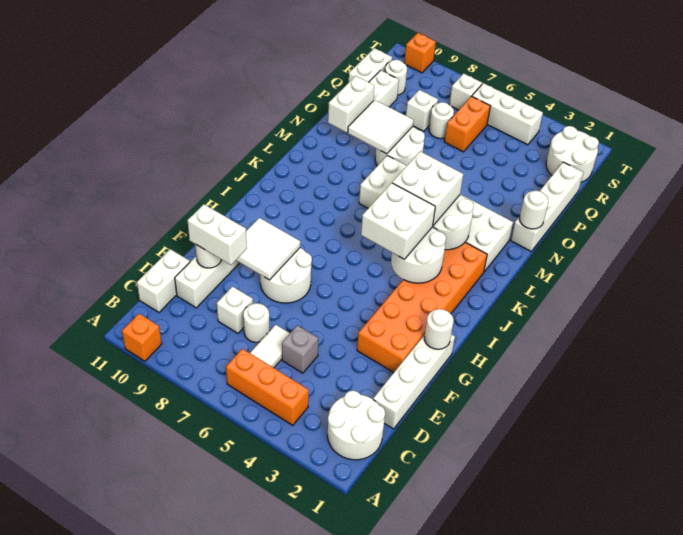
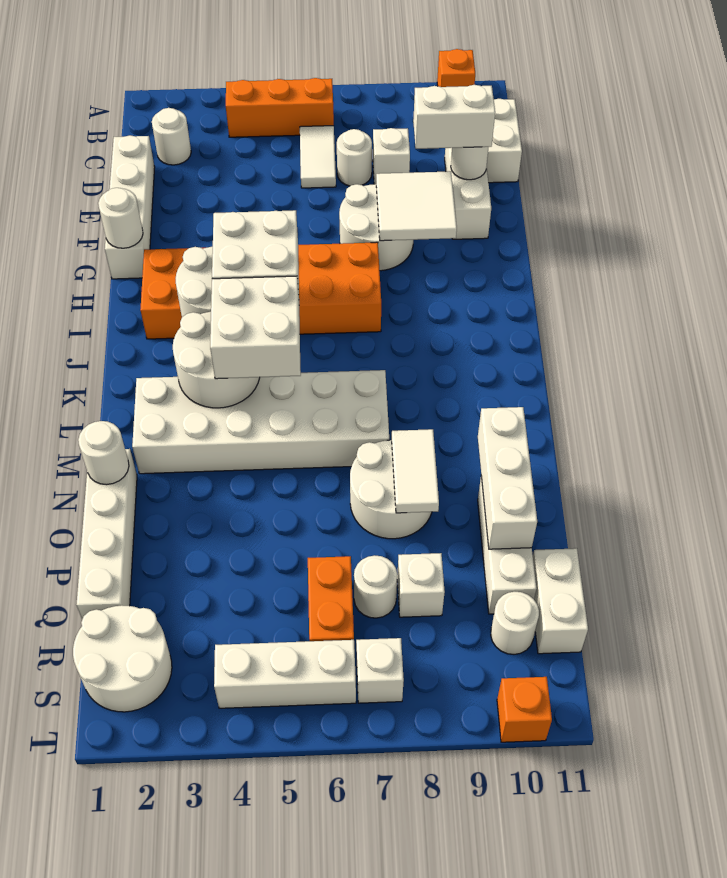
white 2x2 round brick [328,391,385,460] -> white 1x1 round brick [152,108,191,165]
grey 1x1 brick [282,325,318,373] -> none
orange 2x6 brick [357,242,487,372] -> orange 2x6 brick turned to [140,242,381,339]
white 2x2 tile [347,100,413,154] -> white 1x2 tile [392,429,439,513]
white 1x2 brick [328,76,375,132] -> white 1x3 brick [478,407,537,549]

